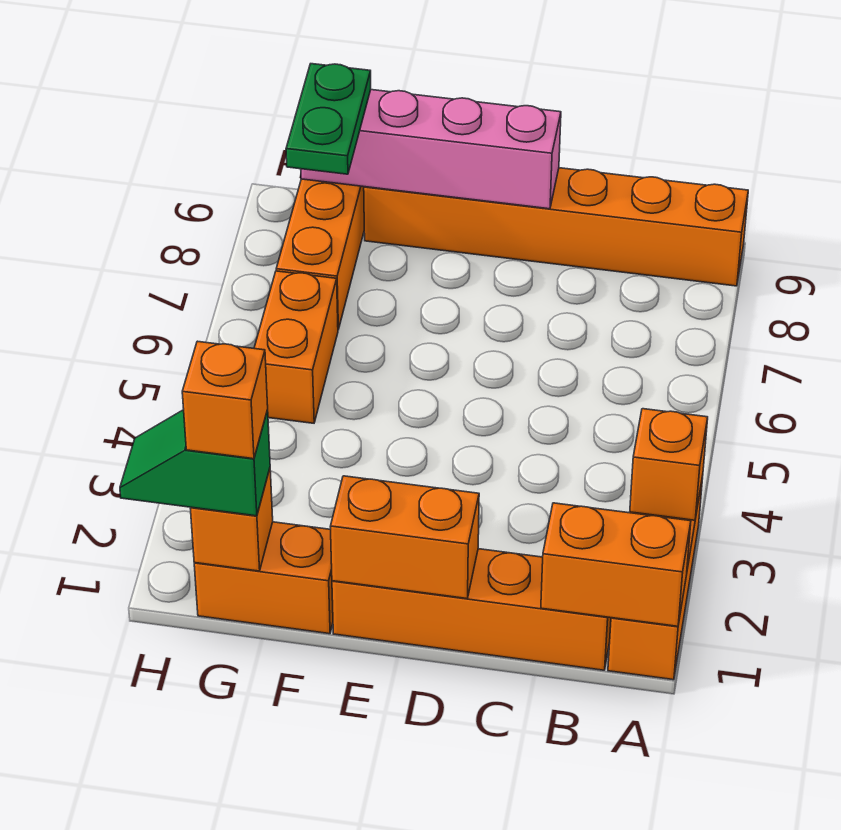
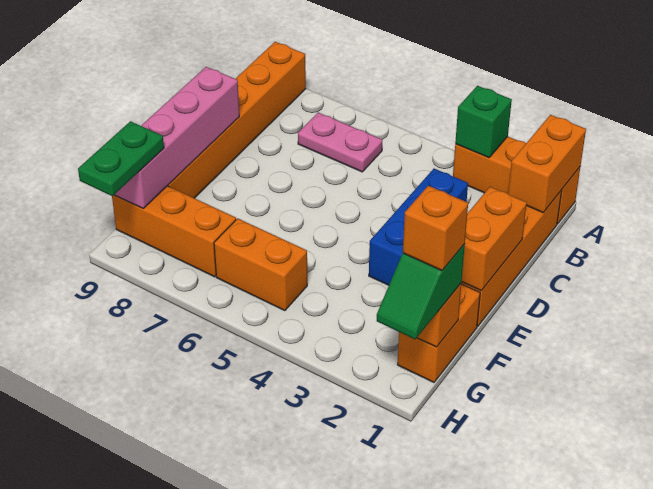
orange 1x1 brick [630,409,708,520] -> green 1x1 brick [455,86,512,158]
none -> pink 1x2 plate [298,112,382,172]
none -> blue 1x3 brick [369,169,468,285]
green 1x2 plate [286,64,371,174] -> green 1x2 plate turned to [78,121,164,196]

